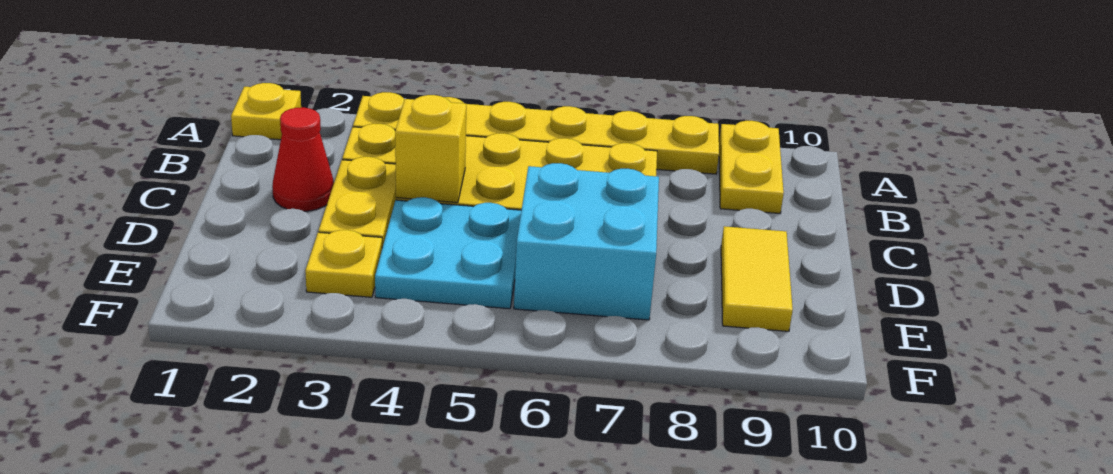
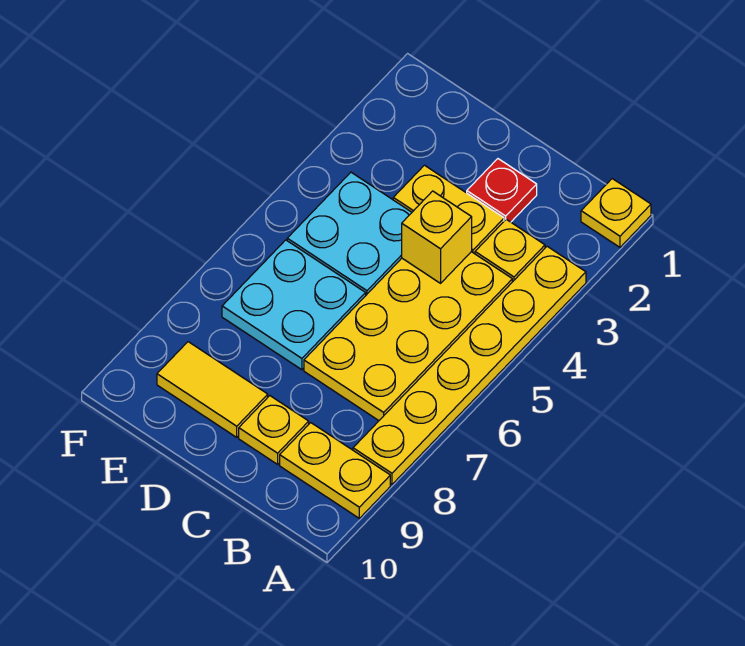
red 1x1 cone [272,107,334,211] -> red 1x1 plate [467,159,537,222]
cyan 2x2 brick [514,163,659,320] -> cyan 2x2 plate [222,240,366,370]
yellow 1x1 plate [305,230,382,297] -> yellow 1x1 plate moved to [239,396,309,464]

